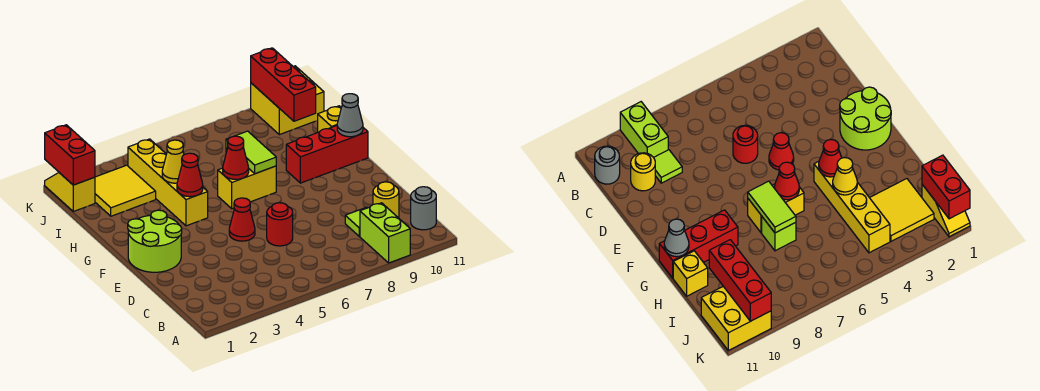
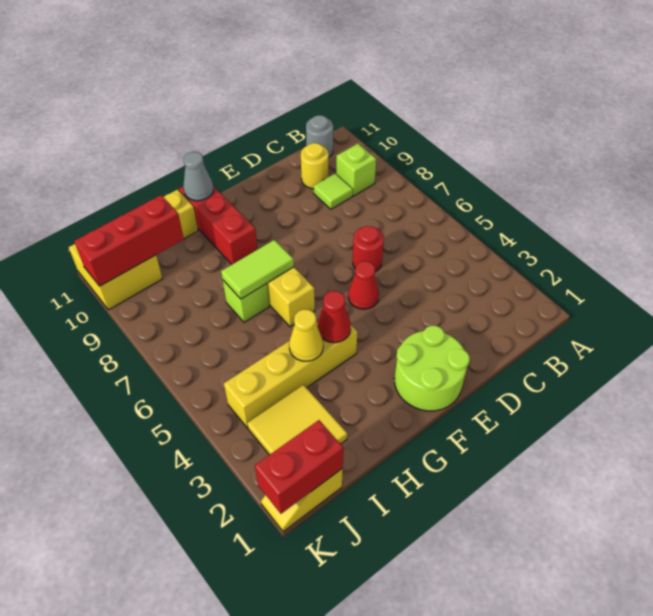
lime 1x2 brick [360,203,410,263] -> lime 1x1 brick [336,144,376,196]
red 1x1 cone [223,136,249,179] -> none

